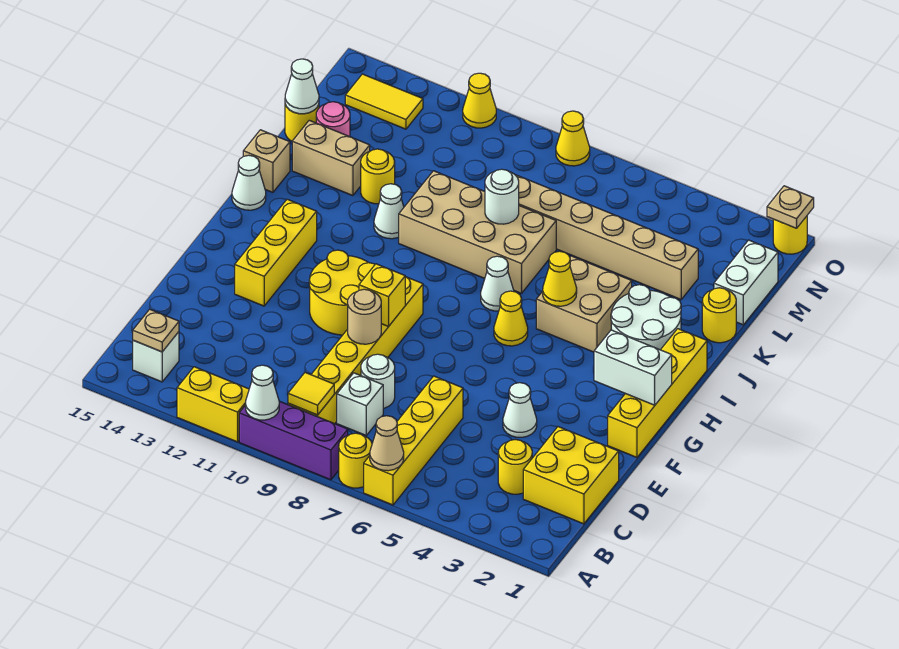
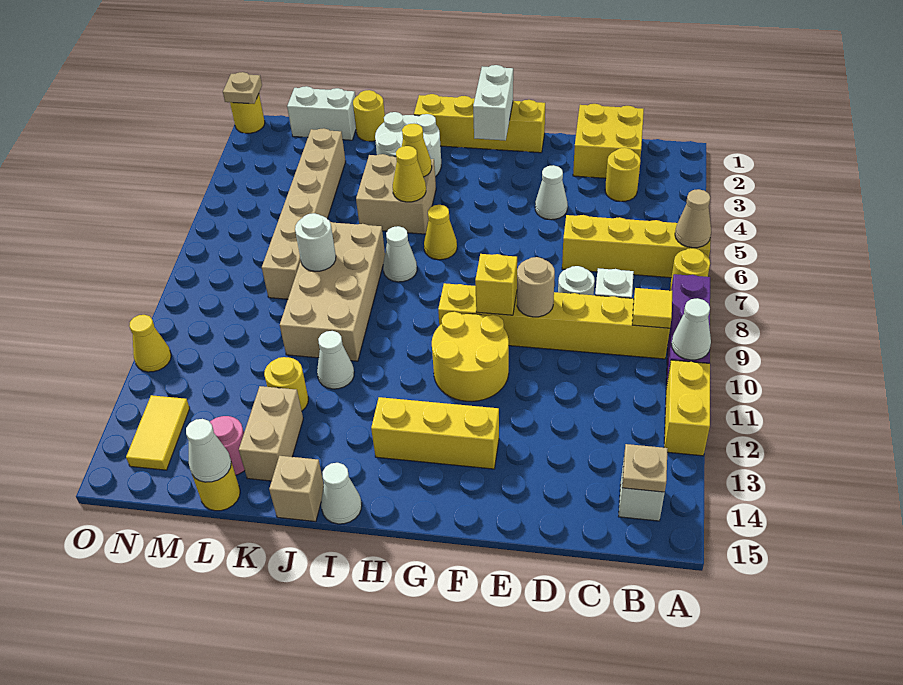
yellow 1x1 cone [556,111,590,166] -> yellow 1x1 cone moved to [402,124,432,177]

